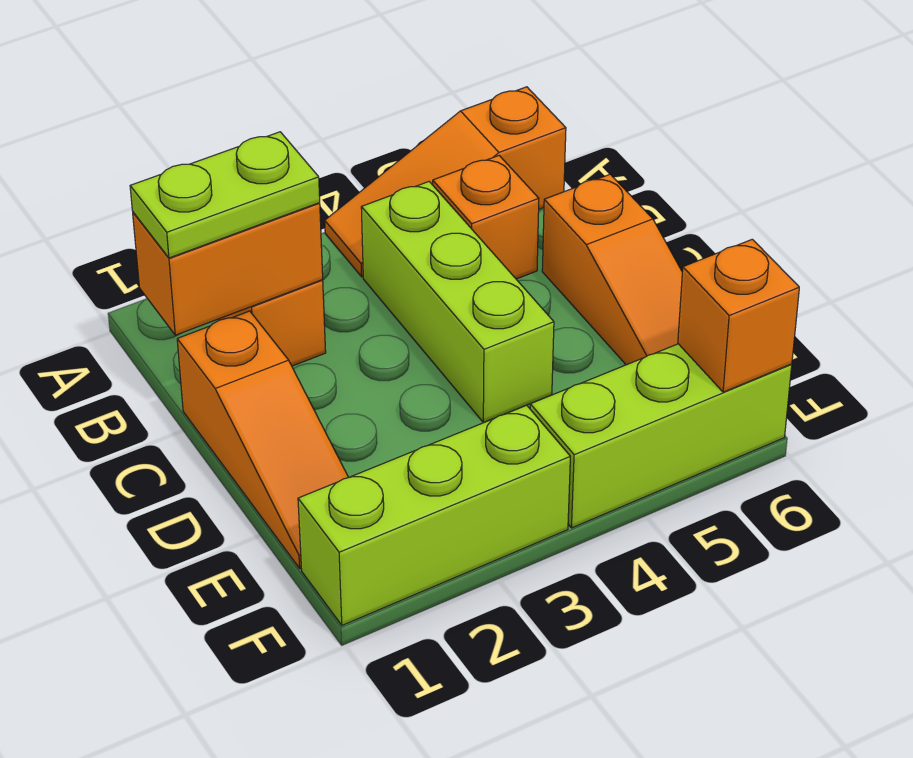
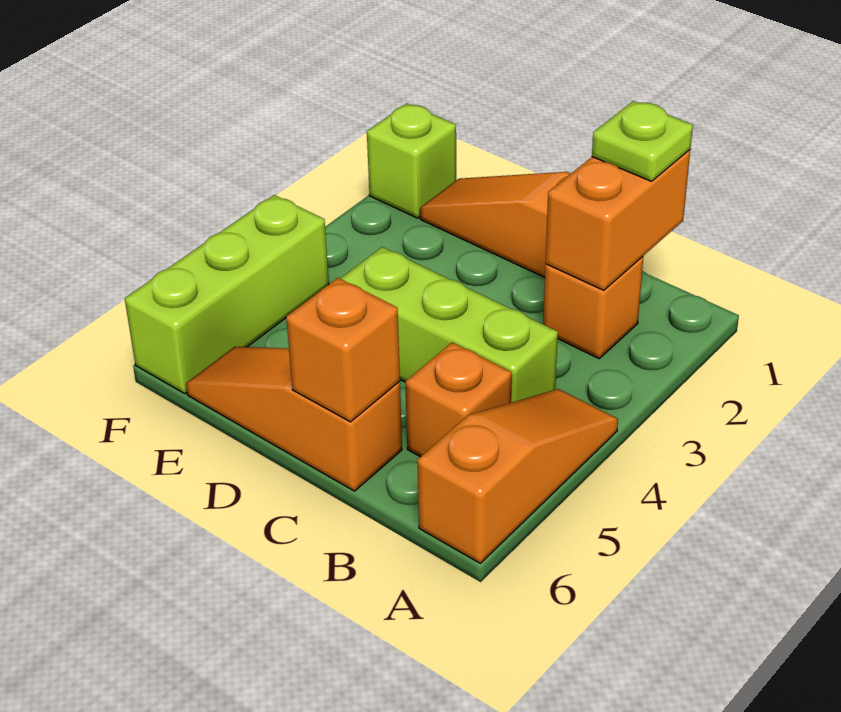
lime 1x2 plate [130,132,320,258] -> lime 1x1 plate [592,101,693,181]
lime 1x3 brick [298,405,570,625] -> lime 1x1 brick [367,104,456,218]
orange 1x1 brick [678,239,799,392] -> orange 1x1 brick moved to [286,278,400,422]

